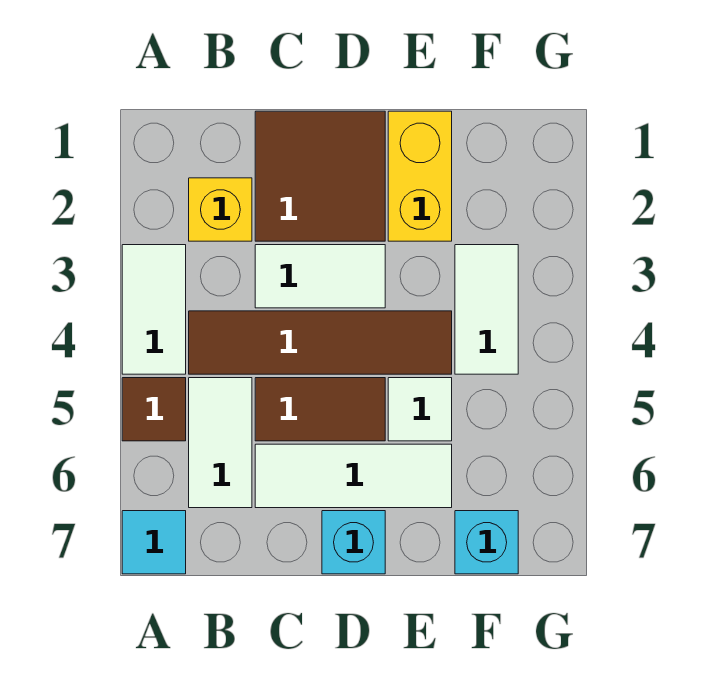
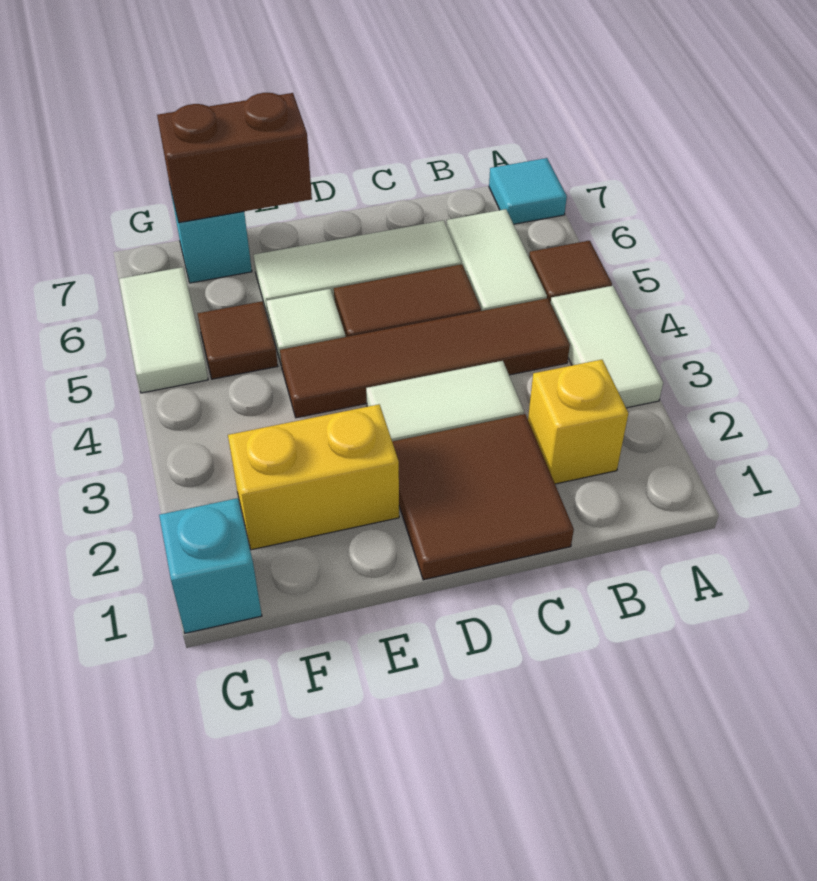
cyan 1x1 brick [322,511,385,574] -> cyan 1x1 brick moved to [159,498,262,633]
yellow 1x2 brick [388,111,452,241] -> yellow 1x2 brick turned to [228,404,399,550]
none -> brown 1x2 brick [157,93,312,223]
white 1x2 tile [455,245,518,374] -> white 1x2 tile moved to [119,267,208,393]
none -> brown 1x1 tile [198,301,278,379]

